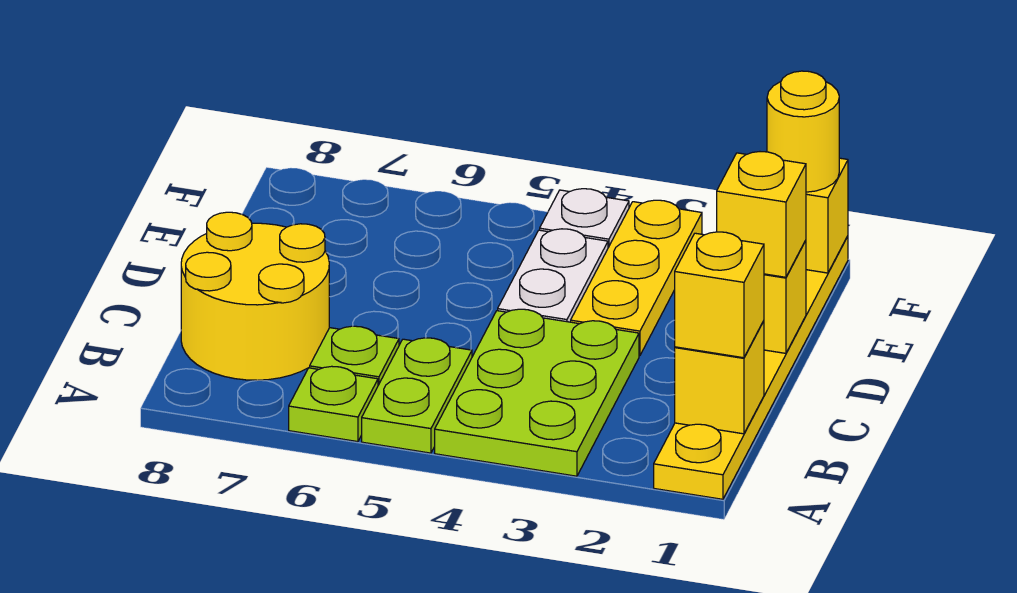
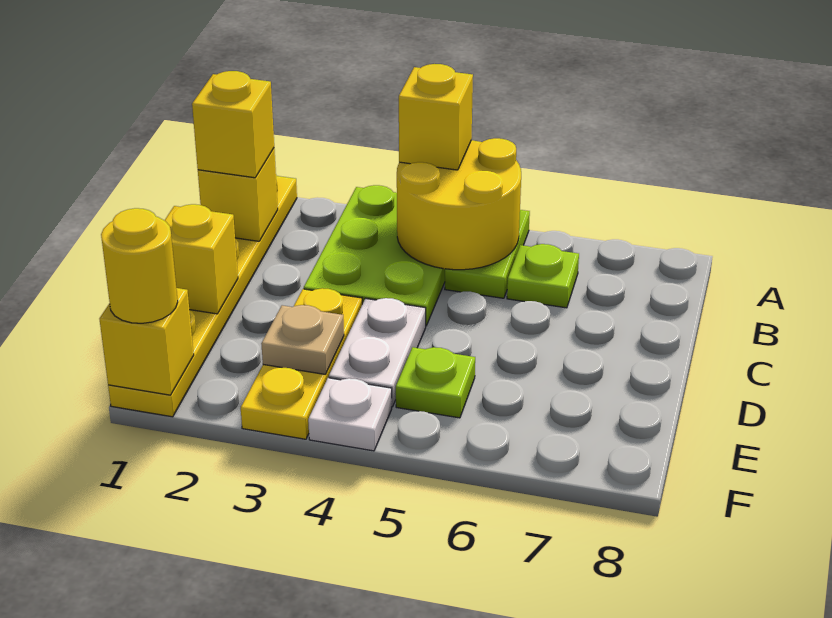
lime 1x1 plate [289,366,378,442] -> lime 1x1 plate moved to [396,347,475,418]
yellow 2x2 round brick [181,212,329,380] -> yellow 2x2 round brick moved to [397,138,521,270]
yellow 1x1 brick [717,152,806,277] -> yellow 1x1 brick moved to [399,64,473,170]
none -> tan 1x1 plate [261,305,344,374]

